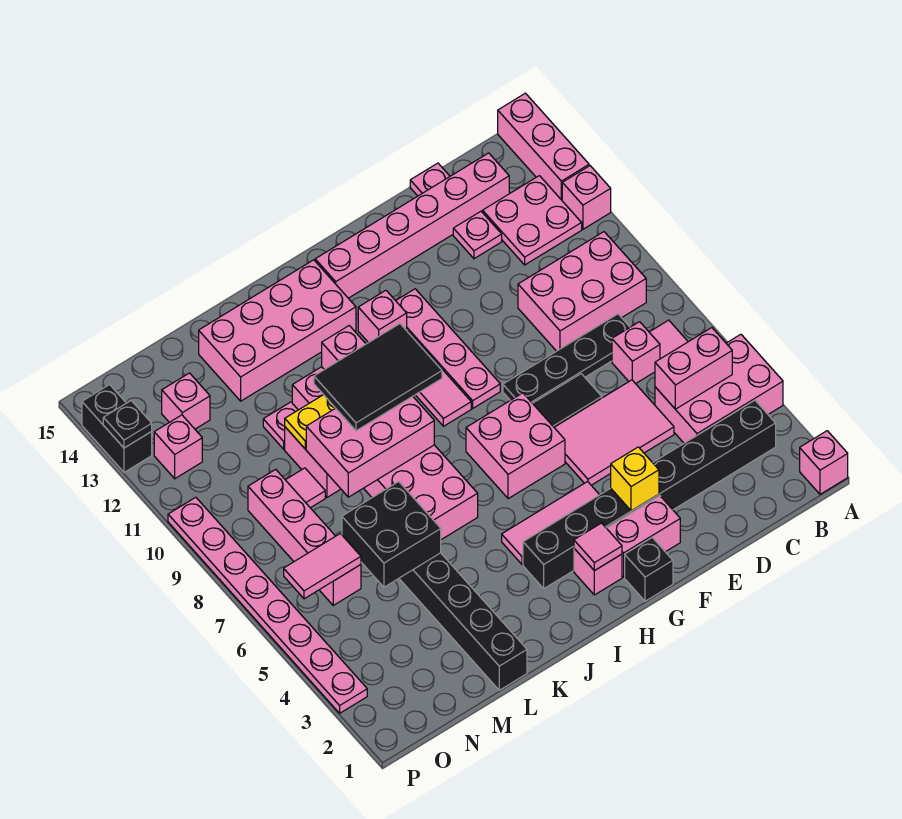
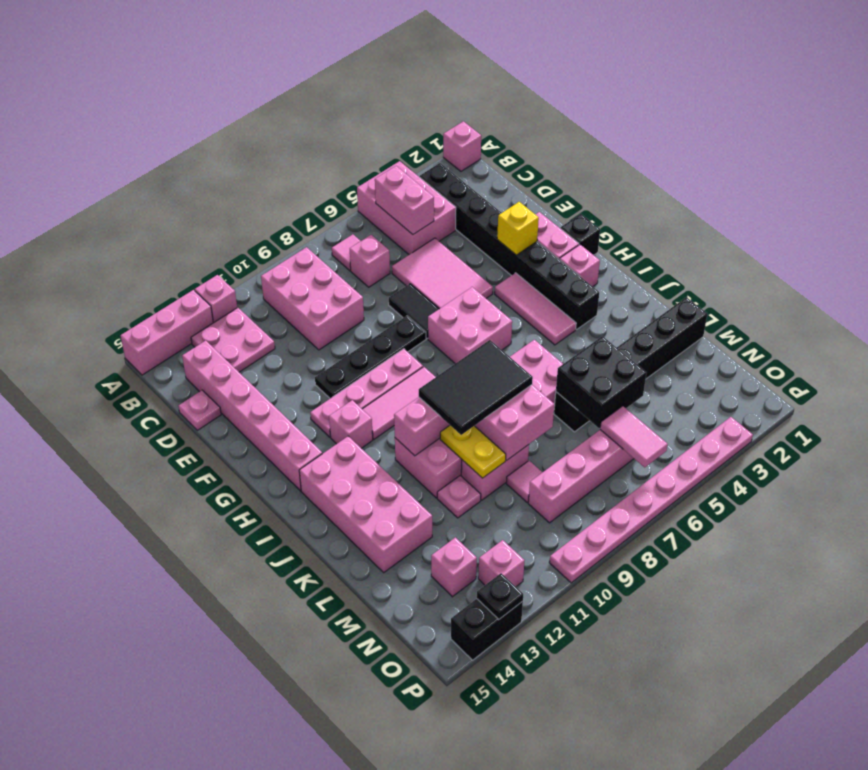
black 1x4 plate [503,314,630,403] -> black 1x4 plate turned to [315,316,426,398]
pink 1x1 plate [453,211,502,259] -> none
pink 1x1 tile [574,523,622,571] -> none
black 2x3 tile [314,324,442,431] -> black 2x3 tile turned to [419,340,533,435]

